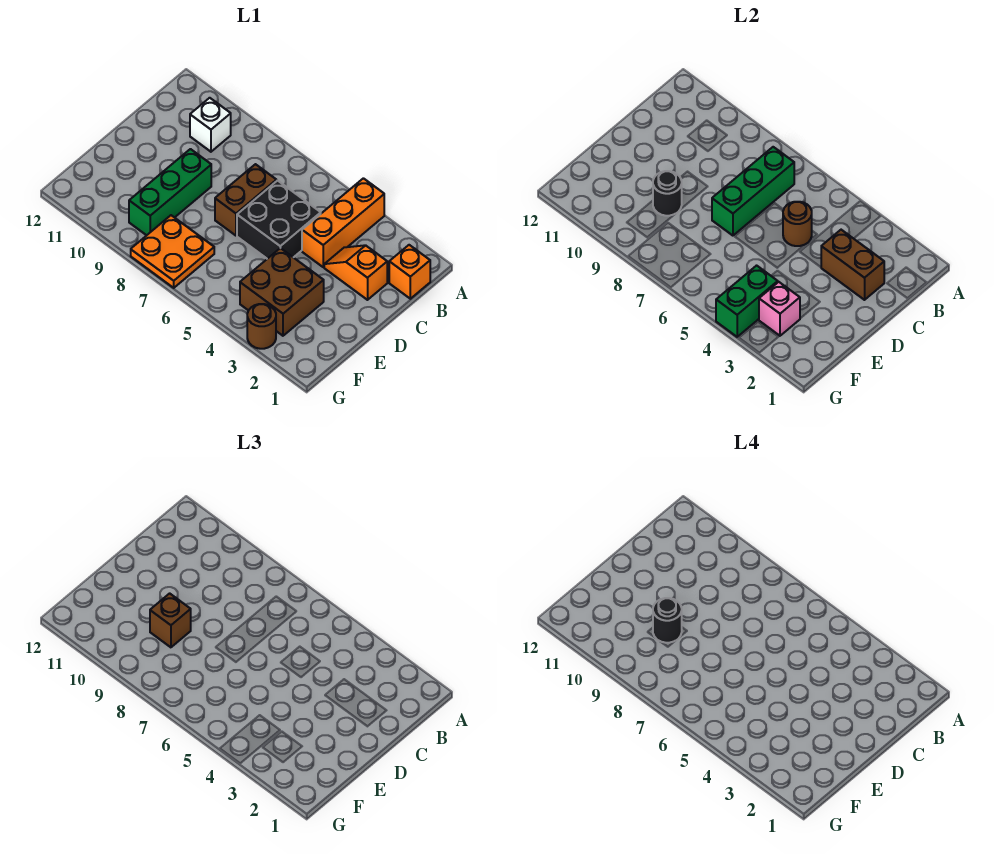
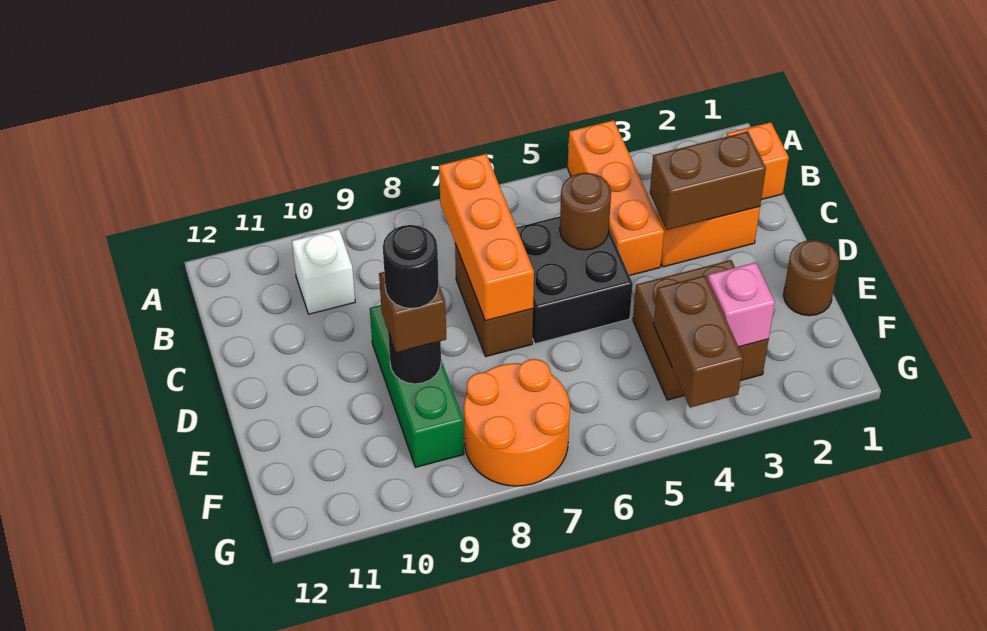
green 1x3 brick [712,147,794,236] -> orange 1x3 brick [439,154,534,321]
green 1x2 brick [716,266,778,337] -> brown 1x2 brick [654,275,744,407]
orange 2x2 plate [131,215,214,288] -> orange 2x2 round brick [464,359,570,486]
brown 1x1 round brick [247,304,276,349] -> brown 1x1 round brick moved to [783,240,839,316]

